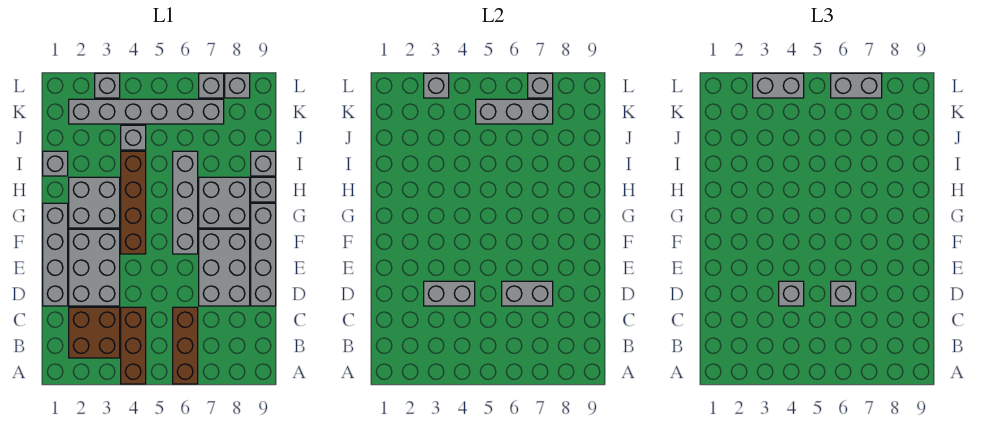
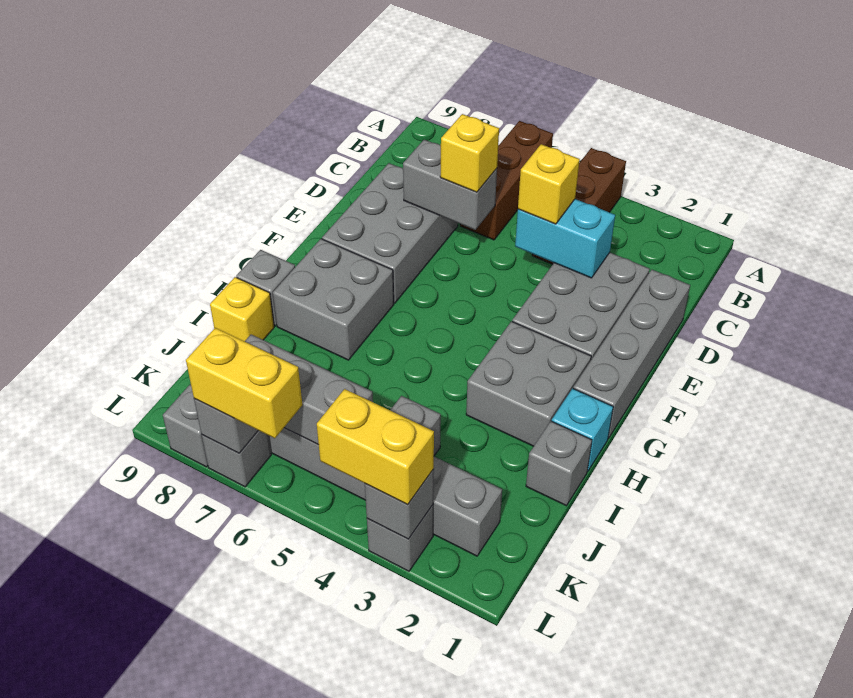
brown 2x2 brick [69,307,120,358] -> none
grey 1x2 brick [424,281,475,306] -> cyan 1x2 brick [515,199,615,278]
grey 1x1 brick [779,281,804,306] -> yellow 1x1 brick [518,144,580,224]
grey 1x1 brick [831,281,856,306] -> yellow 1x1 brick [440,114,499,192]
grey 1x4 brick [251,203,276,306] -> none
brown 1x4 brick [121,151,146,254] -> none
grey 1x4 brick [173,151,198,254] -> none
none -> cyan 1x1 brick [552,388,613,471]
grey 1x1 brick [251,151,276,176] -> yellow 1x1 brick [210,277,274,341]
grey 1x2 brick [753,73,804,98] -> yellow 1x2 brick [317,389,434,505]
grey 1x2 brick [831,73,882,98] -> yellow 1x2 brick [186,328,302,438]

